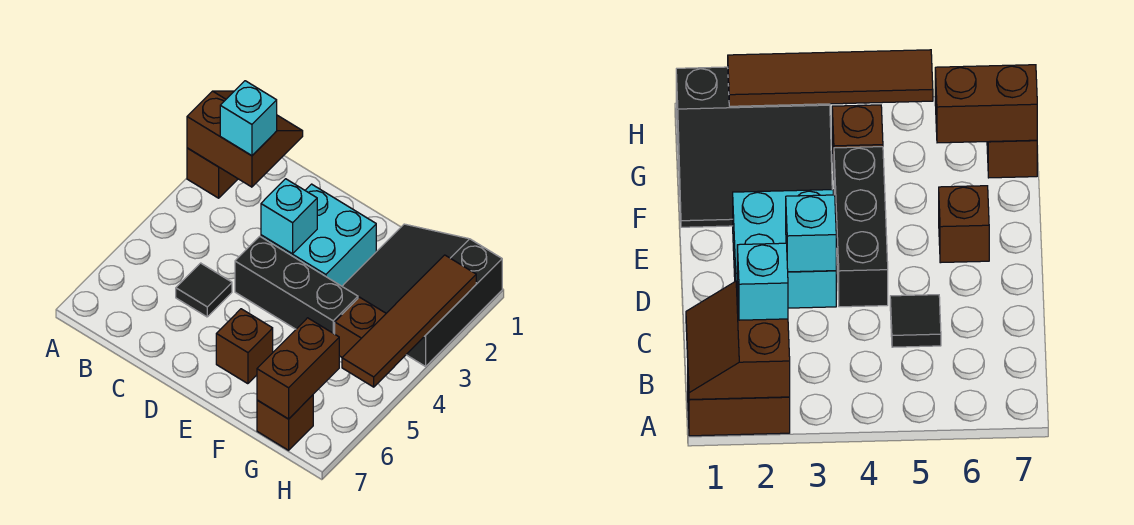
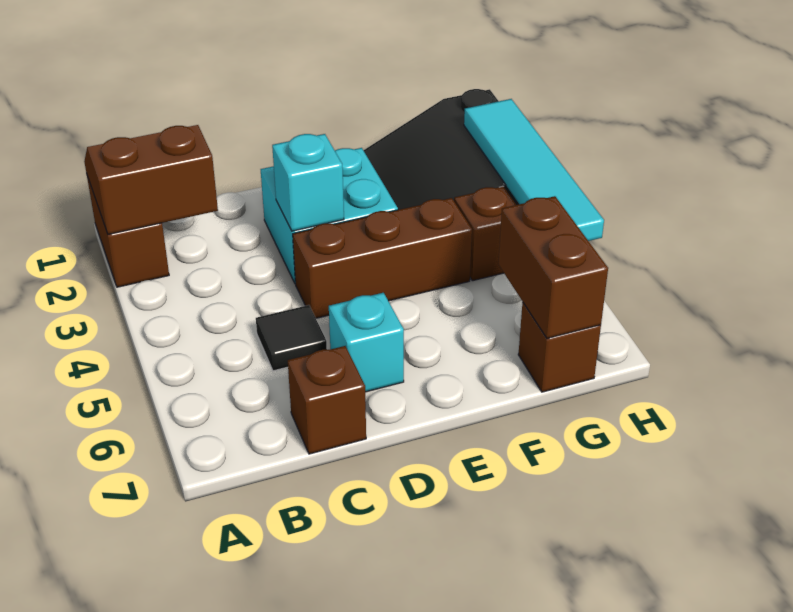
cyan 1x1 brick [220,81,277,156] -> cyan 1x1 brick moved to [329,293,404,392]
black 1x3 brick [235,236,358,334] -> brown 1x3 brick [293,198,472,318]
brown 1x1 brick [216,309,273,384] -> brown 1x1 brick moved to [288,346,366,454]
brown 1x4 tile [342,255,476,387] -> cyan 1x4 tile [464,99,604,241]

